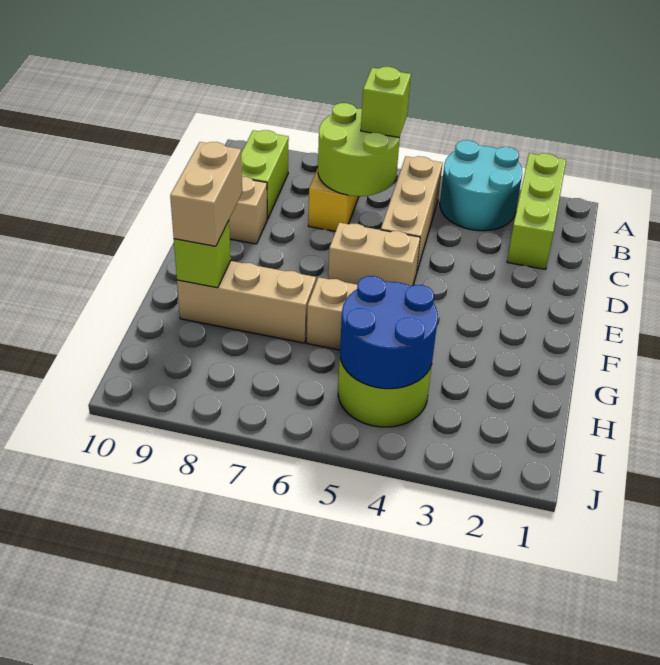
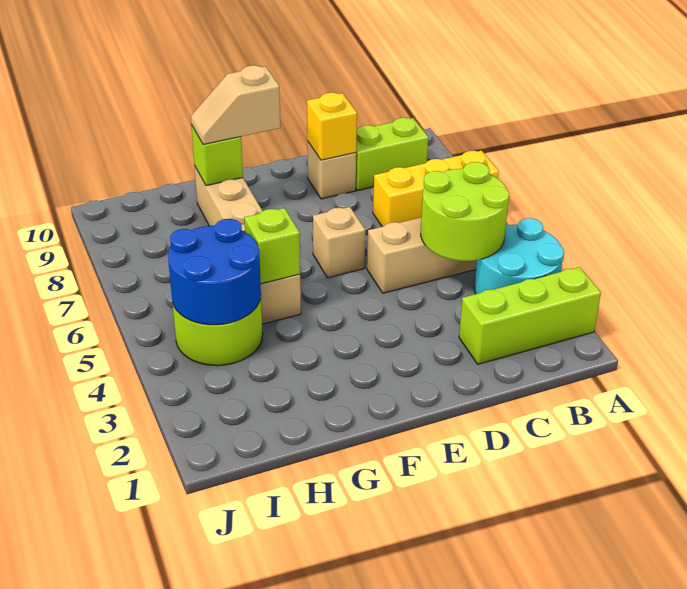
lime 2x2 round brick [318,103,400,196] -> lime 2x2 round brick moved to [421,162,510,261]
lime 1x1 brick [361,67,411,137] -> lime 1x1 brick moved to [244,208,300,284]
none -> yellow 1x1 brick [307,93,357,160]
tan 1x2 brick [328,223,420,286] -> tan 1x1 brick [313,207,365,278]
tan 1x2 brick [170,142,242,246] -> tan 1x2 slope [191,65,280,144]

